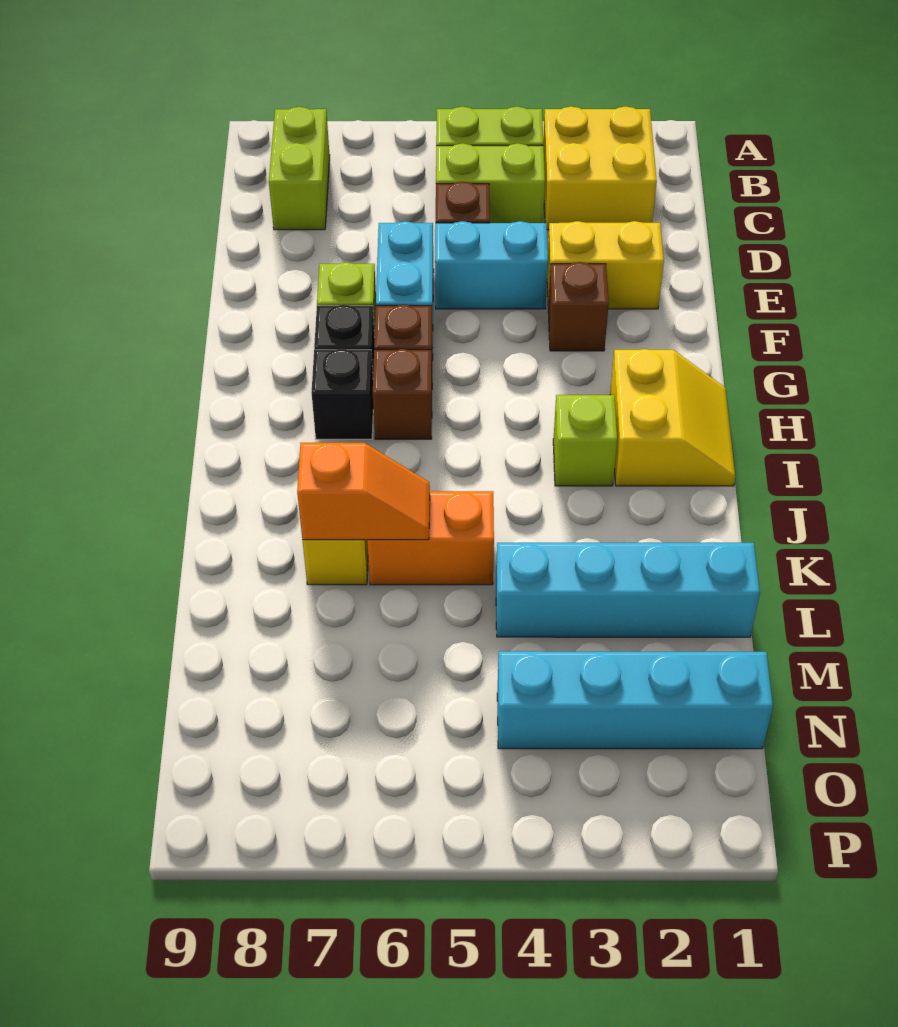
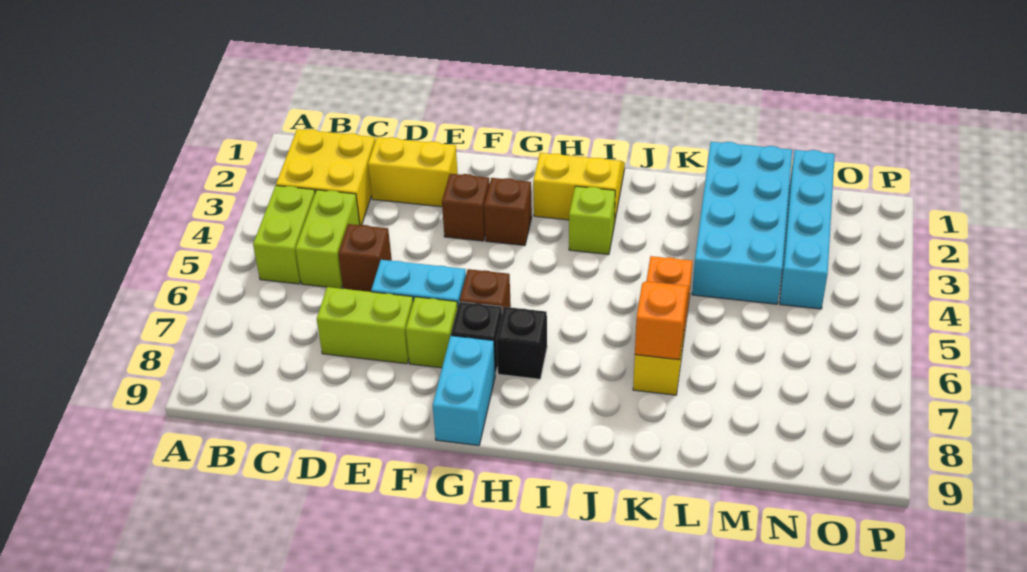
lime 1x2 brick [269,107,330,230] -> lime 1x2 brick moved to [317,287,413,364]
yellow 1x2 brick [547,221,664,309] -> yellow 1x2 brick turned to [368,137,458,207]
cyan 1x2 brick [435,221,548,309] -> cyan 1x2 brick moved to [433,336,495,446]
brown 1x1 brick [373,349,432,439] -> brown 1x1 brick moved to [484,178,532,246]
cyan 1x4 brick [496,543,760,637] -> cyan 2x4 brick [692,142,792,304]

